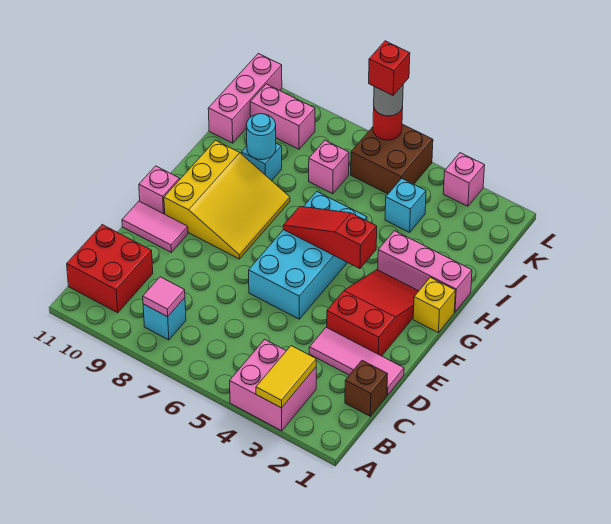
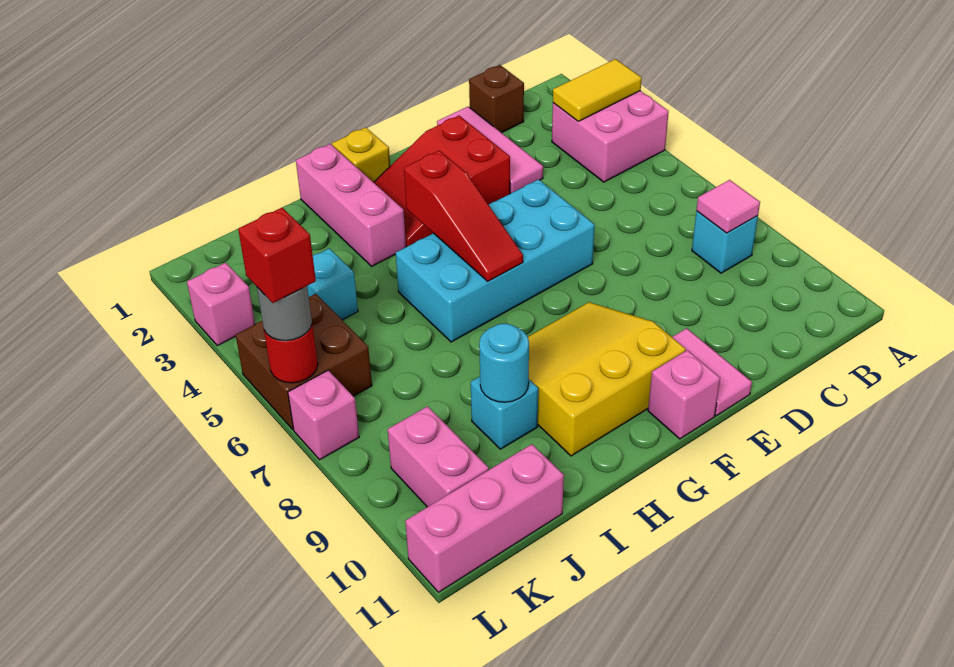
red 2x2 brick [67,225,153,313] -> none
pink 1x1 brick [309,140,349,194] -> pink 1x1 brick moved to [288,370,359,460]

